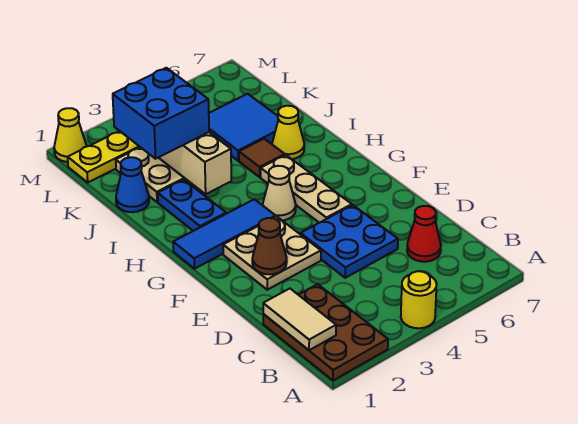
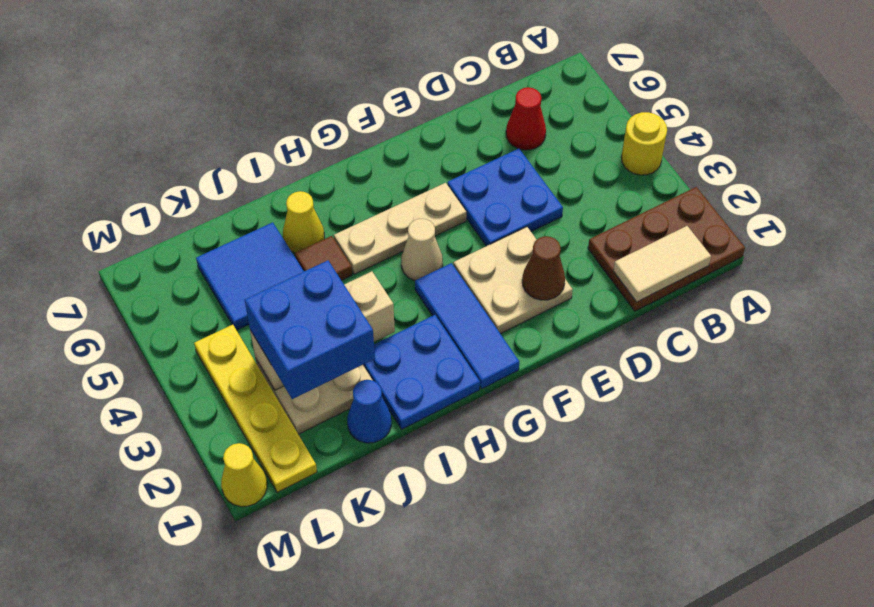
blue 1x2 plate [158,180,226,231] -> blue 2x2 plate [363,315,480,429]

